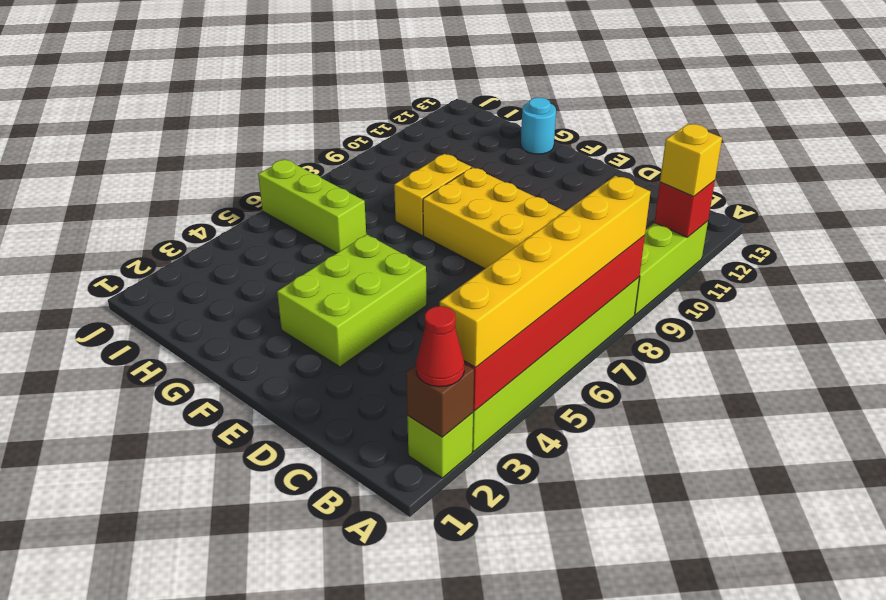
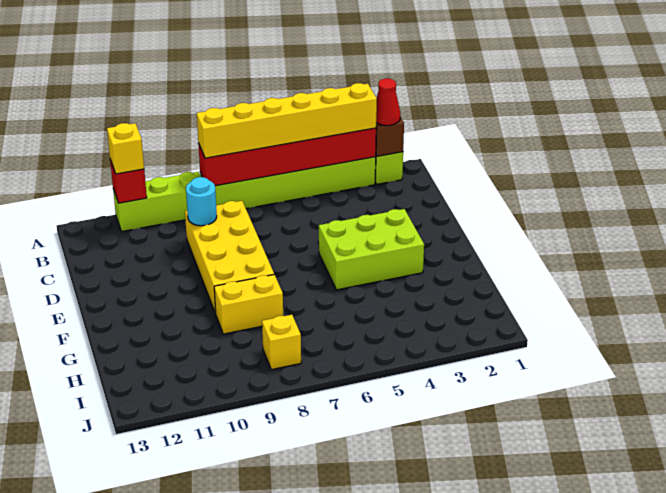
cyan 1x1 round brick [521,98,556,154] -> cyan 1x1 round brick moved to [186,177,217,226]
lime 1x3 brick [258,159,366,253] -> none
none -> yellow 1x1 brick [262,315,301,370]

